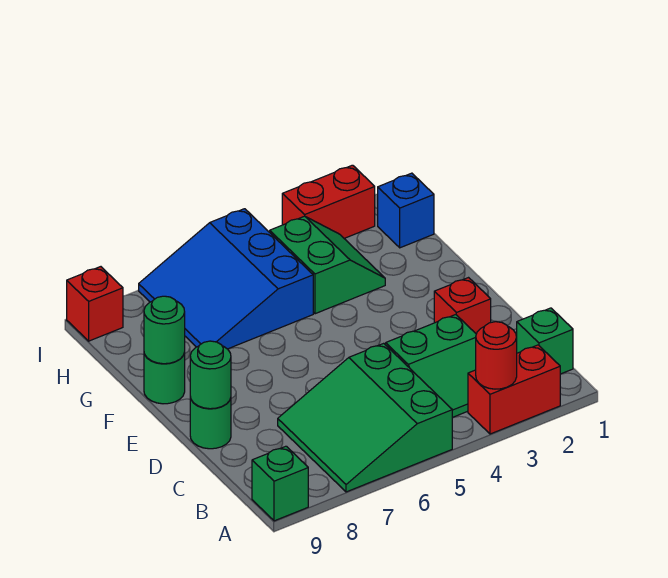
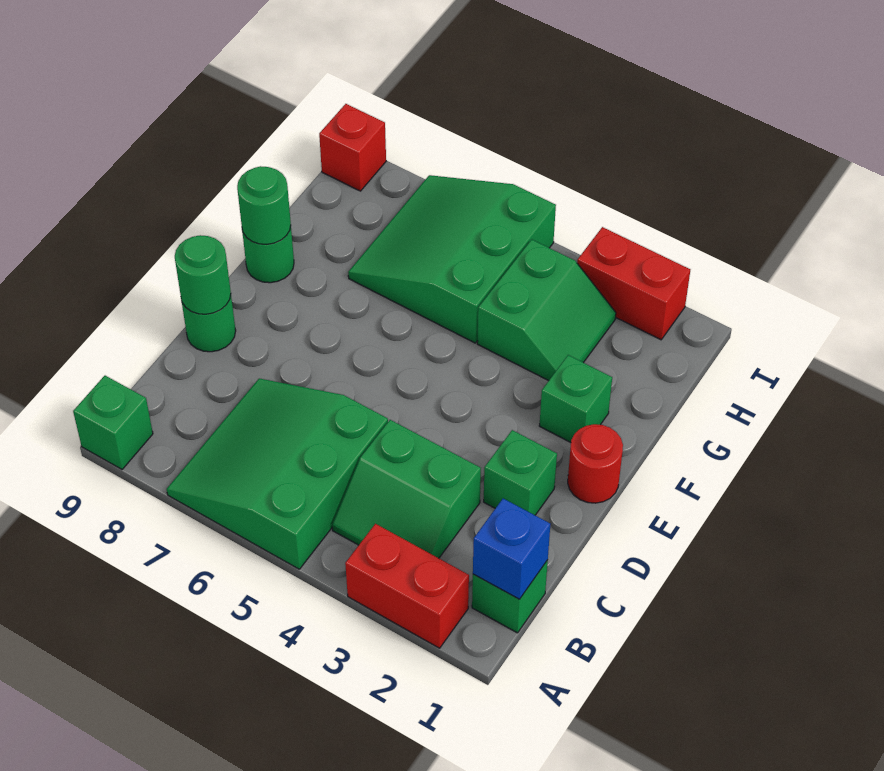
red 1x1 round brick [476,322,517,389] -> red 1x1 round brick moved to [568,424,623,503]
red 1x1 brick [434,278,491,334] -> green 1x1 brick [484,430,557,515]
none -> green 1x1 brick [539,355,612,442]
blue 3x3 slope [139,209,313,349] -> green 3x3 slope [348,175,556,343]
blue 1x1 brick [378,173,434,248] -> blue 1x1 brick moved to [473,499,550,599]

